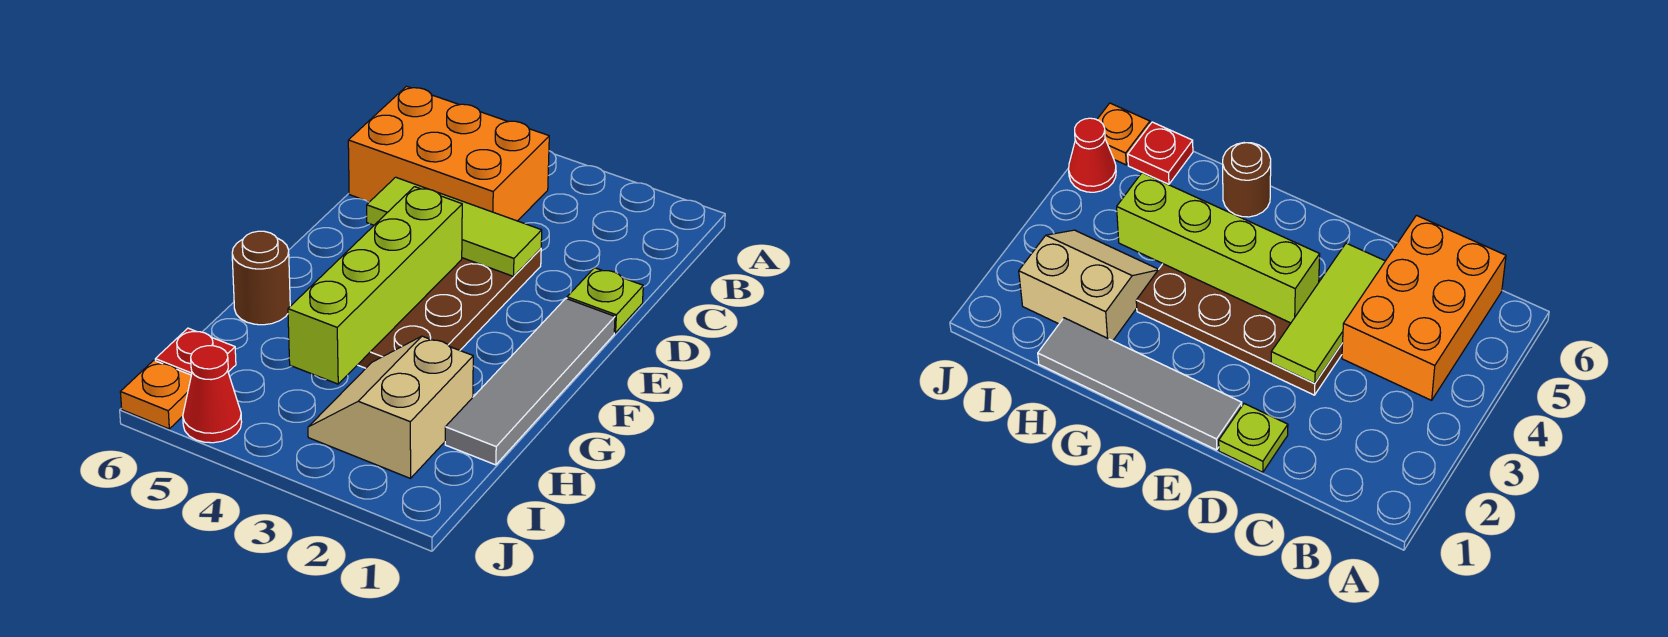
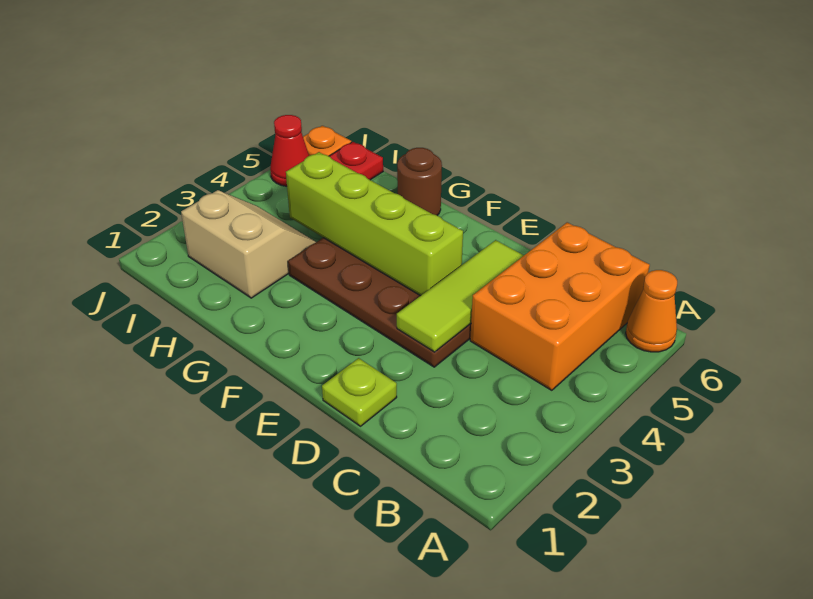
none -> orange 1x1 cone [626,270,677,352]
grey 1x4 tile [445,299,615,465] -> none

